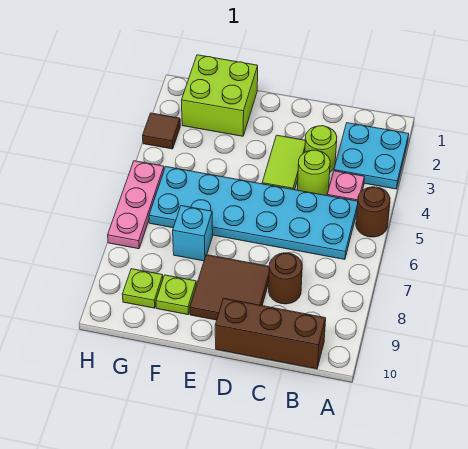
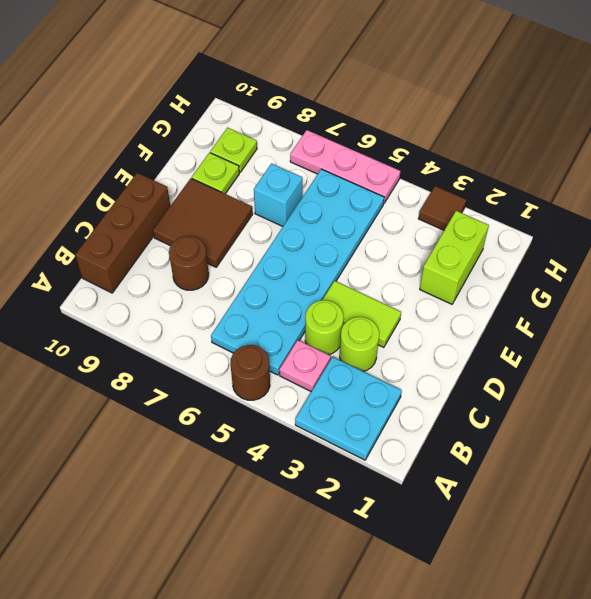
lime 2x2 brick [181,55,258,136] -> lime 1x2 brick [420,211,489,304]

